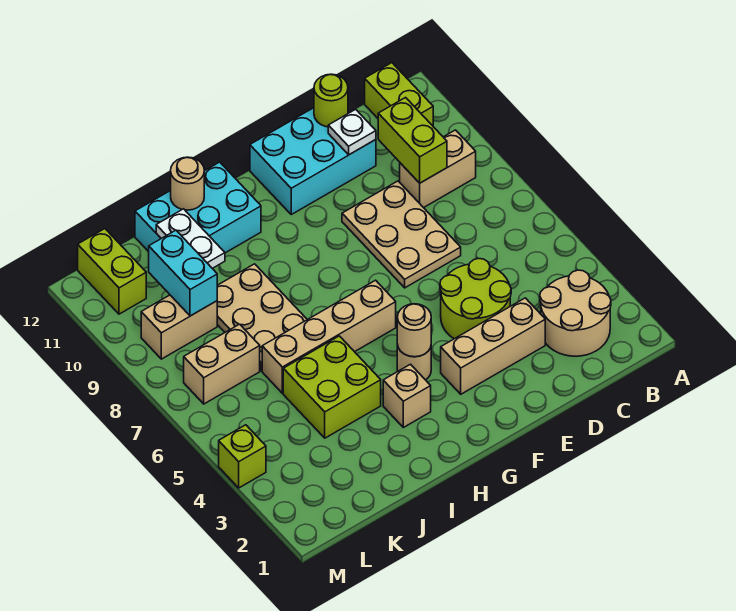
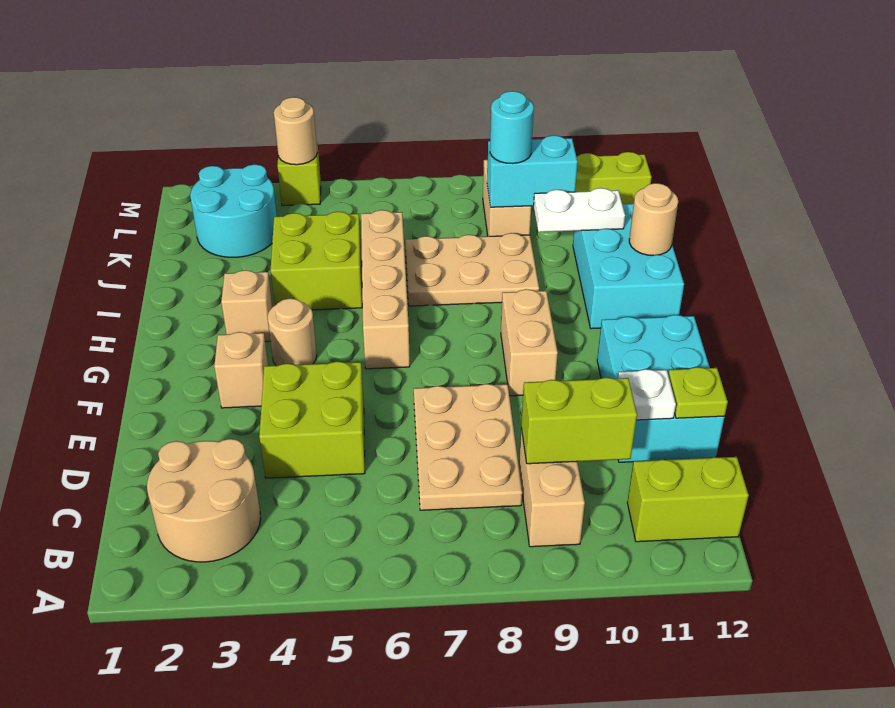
tan 1x3 brick [441,298,545,394] -> tan 1x1 brick [214,332,268,408]
lime 2x2 round brick [440,258,511,339] -> lime 2x2 brick [259,362,365,478]
tan 2x3 plate [342,181,461,288] -> tan 2x3 plate turned to [414,384,522,510]
lime 1x1 round brick [314,74,348,127] -> lime 1x1 plate [668,367,728,418]
tan 1x1 round brick [397,304,431,357] -> tan 1x1 round brick moved to [274,97,317,165]
none -> cyan 2x2 round brick [190,164,277,257]
tan 1x2 brick [184,324,260,404] -> tan 1x2 brick moved to [501,289,558,396]
none -> cyan 1x1 round brick [490,91,534,164]

